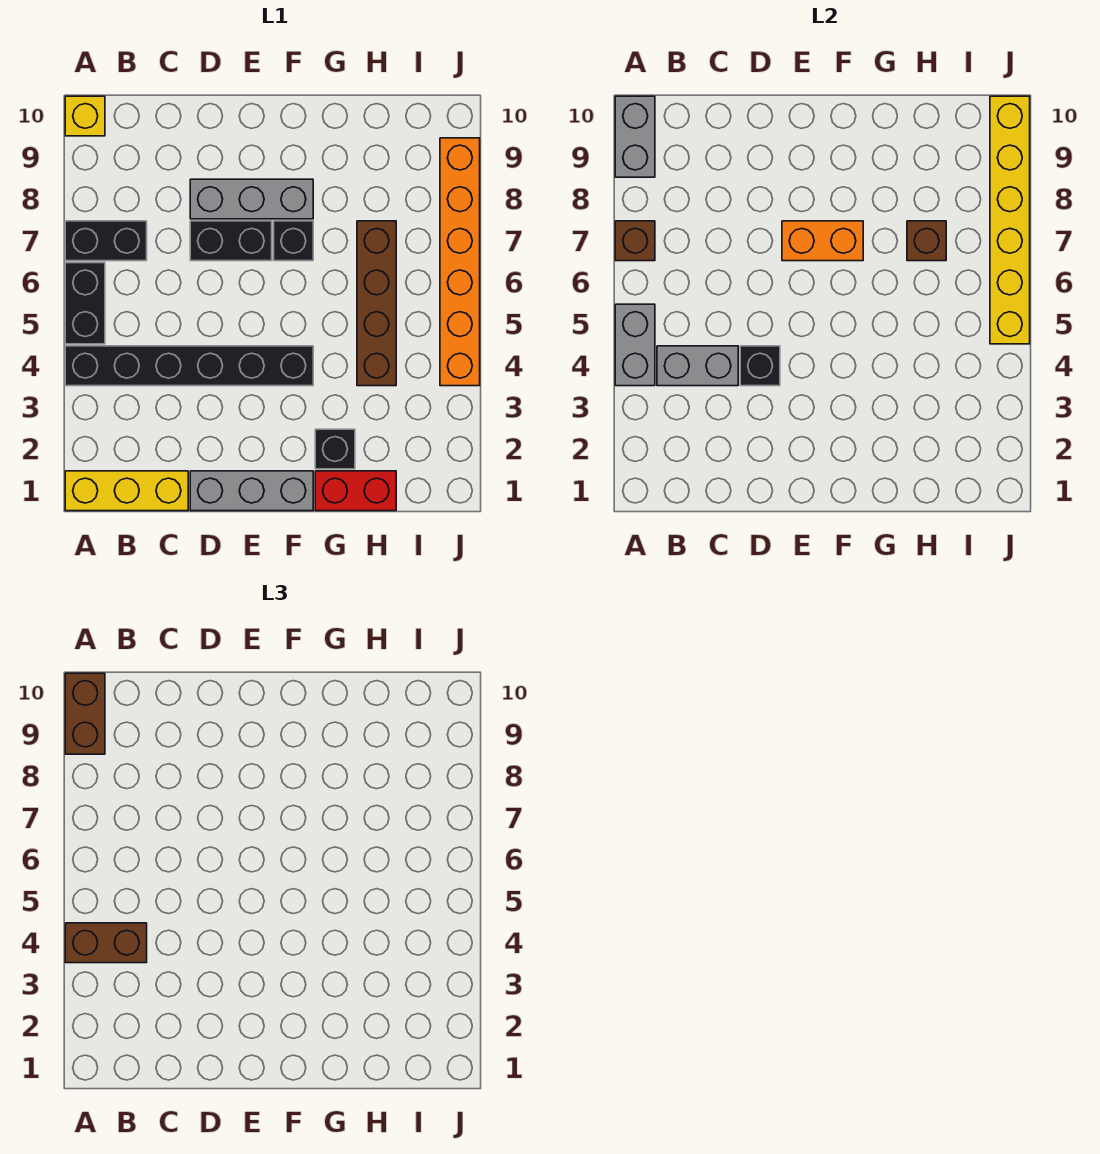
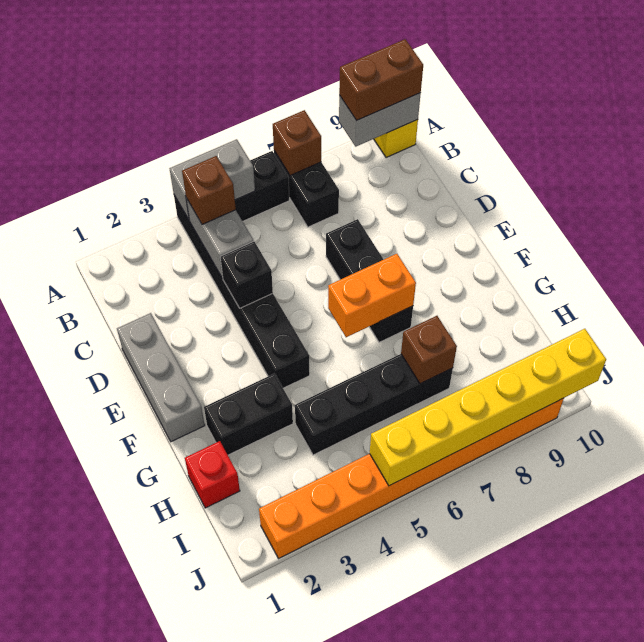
yellow 1x3 brick [65,471,188,511] -> none
brown 1x2 brick [65,923,147,963] -> brown 1x1 brick [182,156,236,224]
grey 1x3 brick [190,179,313,219] -> none
orange 1x2 brick [782,221,863,261] -> orange 1x2 brick turned to [328,254,416,337]
red 1x2 brick [315,471,396,511] -> red 1x1 brick [185,441,240,508]
black 1x1 brick [315,429,355,469] -> black 1x2 brick [204,374,293,455]
brown 1x4 brick [357,221,396,386] -> black 1x4 brick [295,354,453,455]
orange 1x6 brick [440,138,480,386] -> orange 1x8 brick [259,398,564,559]

